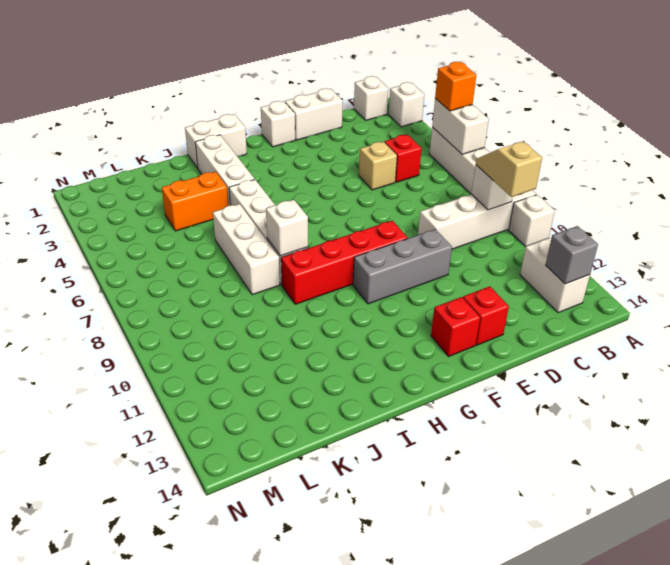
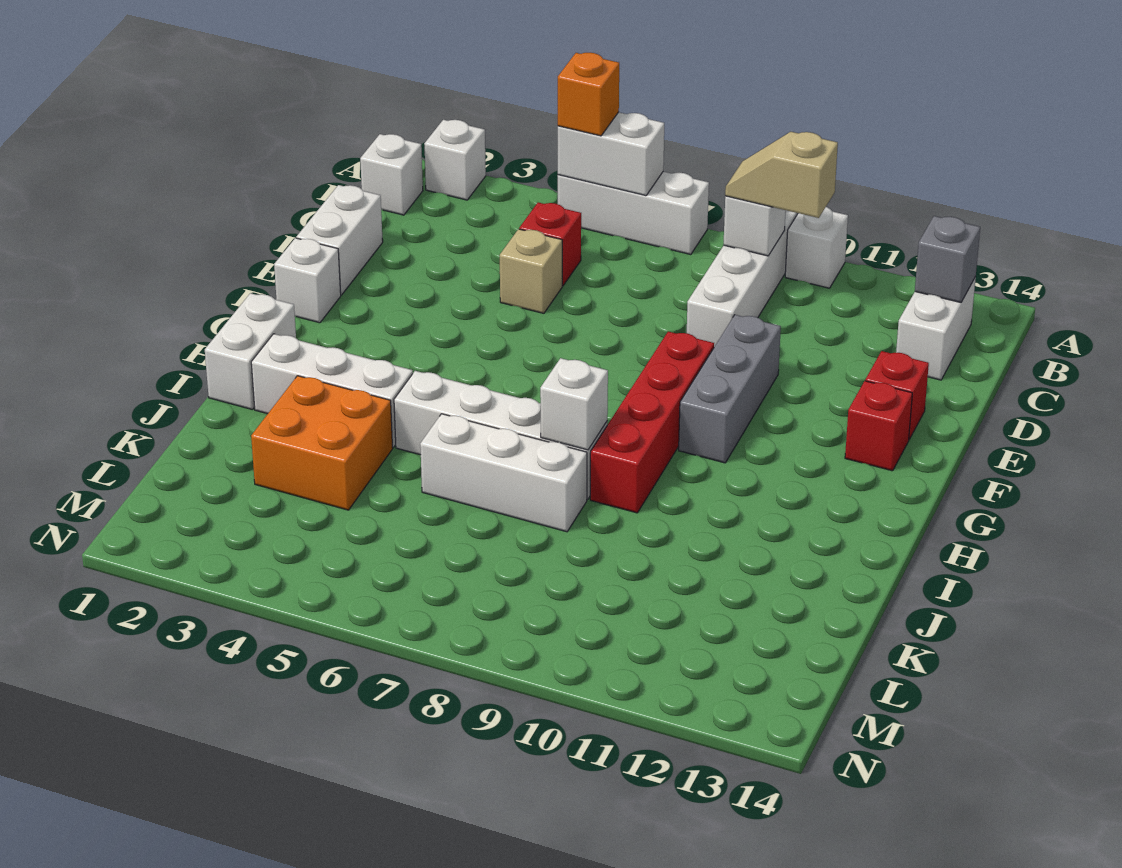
white 1x2 brick [520,238,590,313] -> white 1x2 brick turned to [896,277,976,380]
orange 1x2 brick [162,172,229,231] -> orange 2x2 brick [251,376,393,510]

